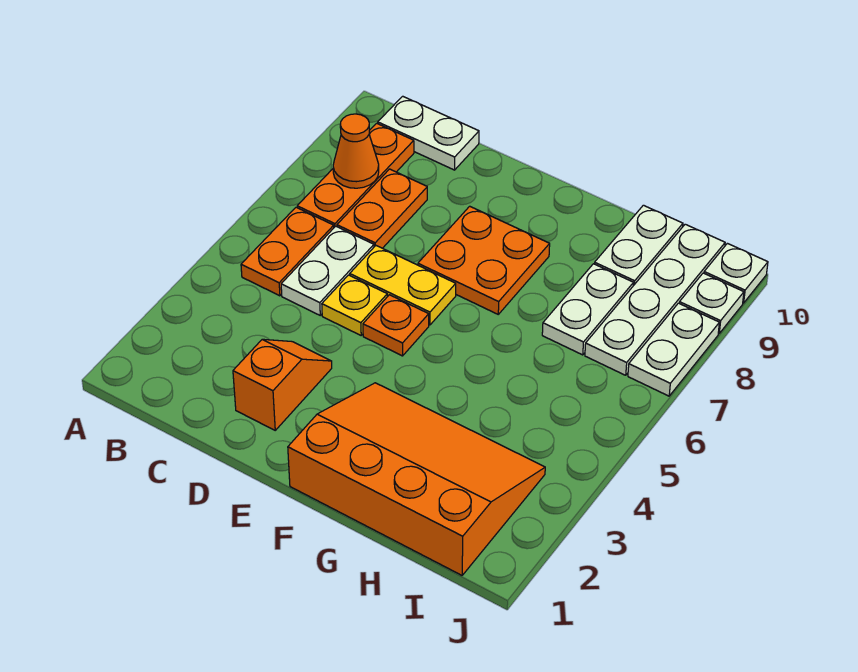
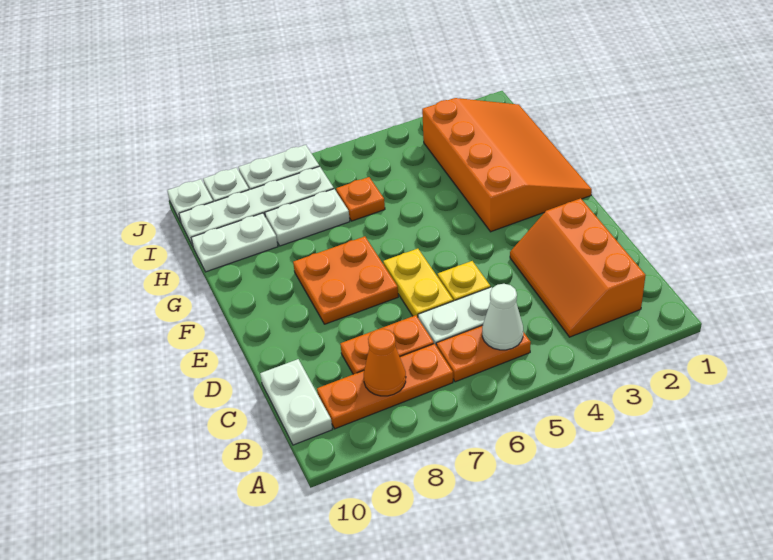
none -> white 1x1 cone [482,284,523,350]
orange 1x2 slope [233,339,332,430] -> orange 2x3 slope [510,198,646,337]
orange 1x1 plate [363,295,429,356] -> orange 1x1 plate moved to [336,177,385,221]
orange 3x4 slope [288,383,545,575] -> orange 3x4 slope turned to [422,98,592,232]

